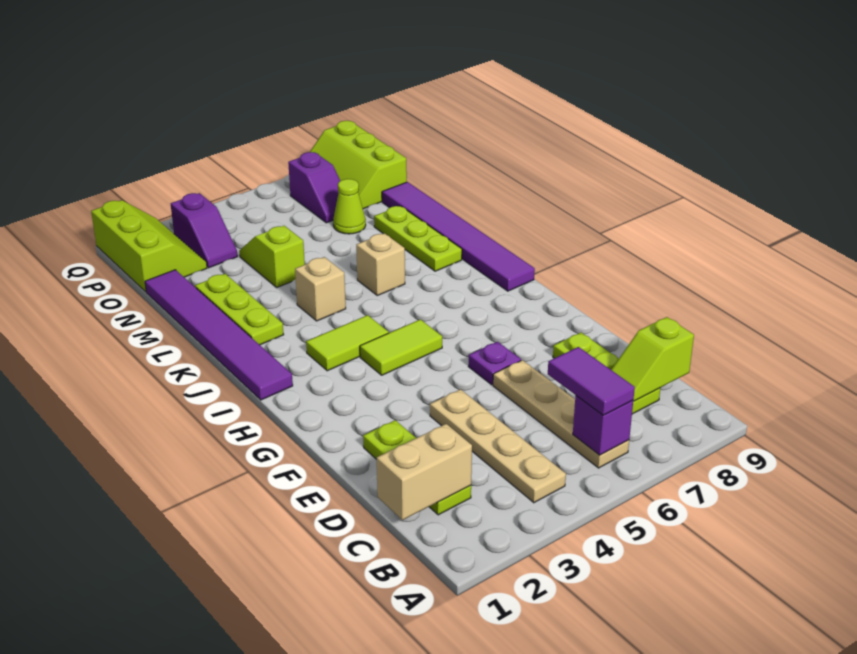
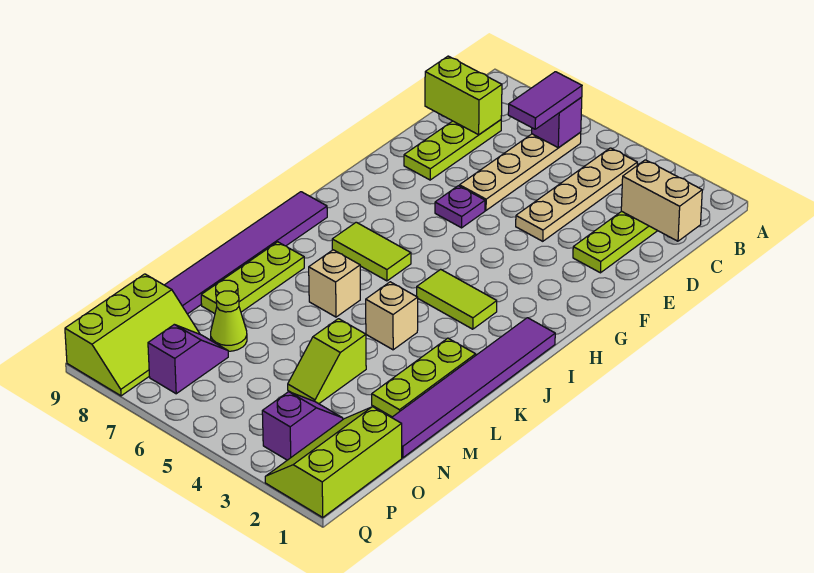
lime 1x2 slope [611,317,694,401] -> lime 1x2 brick [425,56,502,135]
lime 1x2 tile [360,319,442,375] -> lime 1x2 tile moved to [332,222,411,281]

